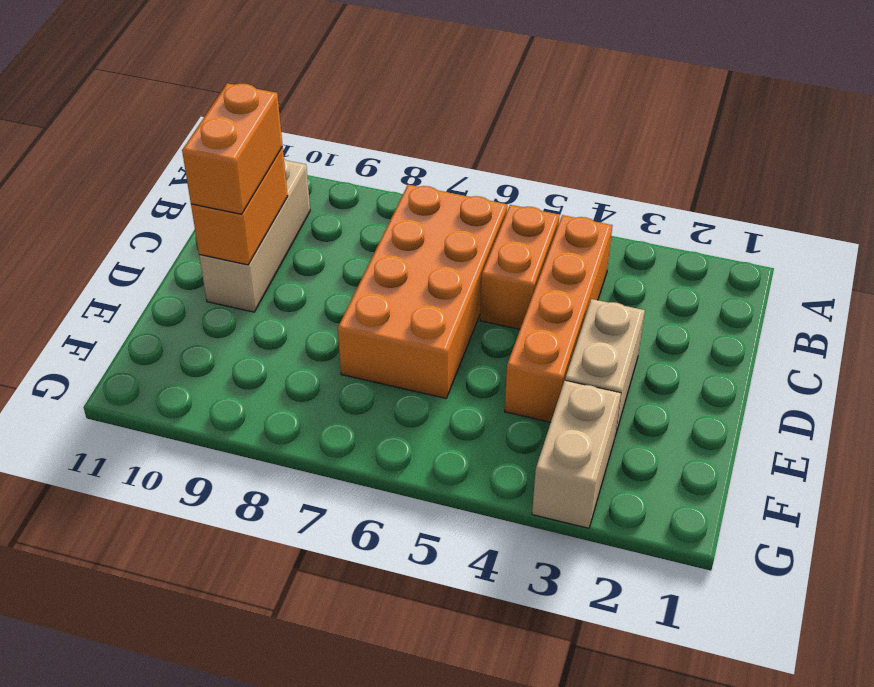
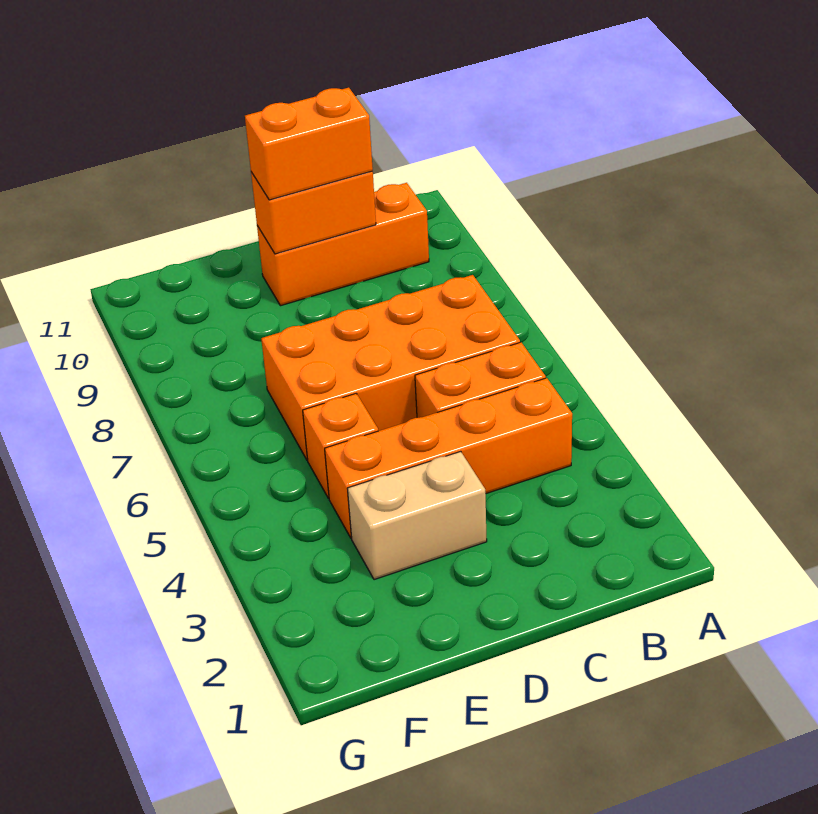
tan 1x3 brick [199,159,310,312] -> orange 1x3 brick [257,183,429,306]
none -> orange 1x1 brick [303,394,378,498]
tan 1x2 brick [532,381,621,528] -> none

